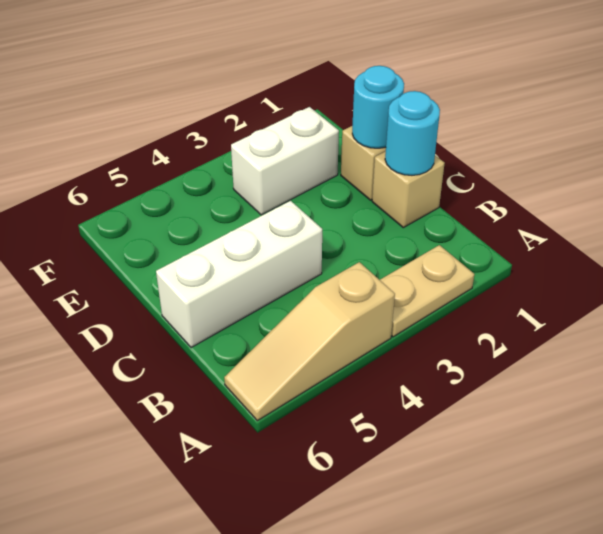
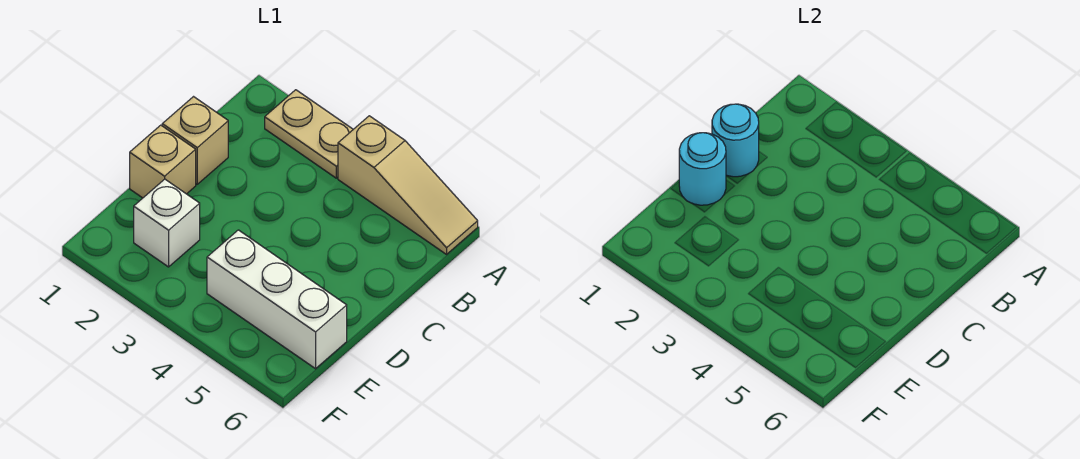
white 1x3 brick [156,201,322,348] -> white 1x3 brick moved to [207,230,347,369]
white 1x2 brick [231,107,339,215] -> white 1x1 brick [134,179,200,267]

